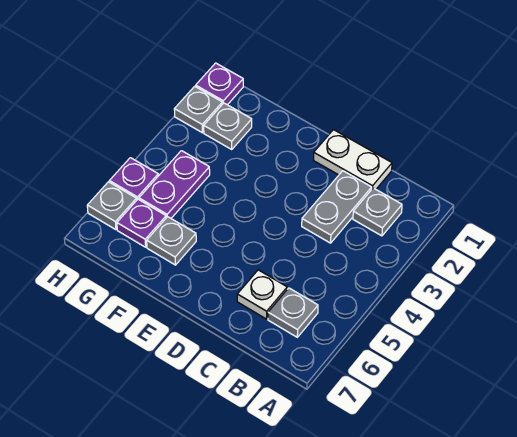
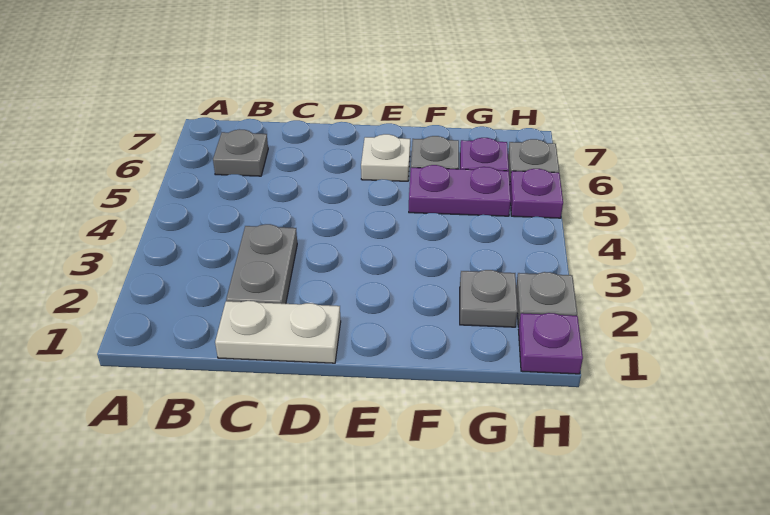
grey 1x1 plate [353,188,402,236] -> none
white 1x1 plate [237,270,287,319] -> white 1x1 plate moved to [361,134,410,181]
purple 1x2 plate [139,151,210,218] -> purple 1x2 plate turned to [409,165,511,216]

